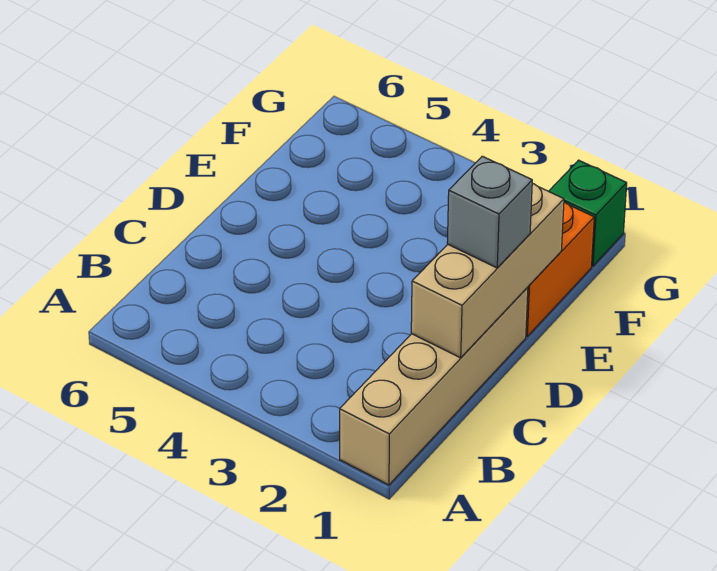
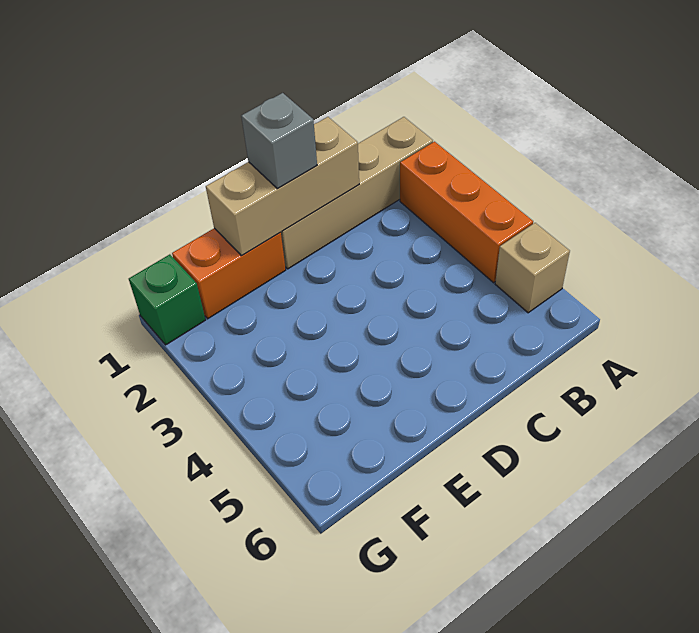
none -> orange 1x3 brick [400,142,533,283]
none -> tan 1x1 brick [495,223,570,313]

